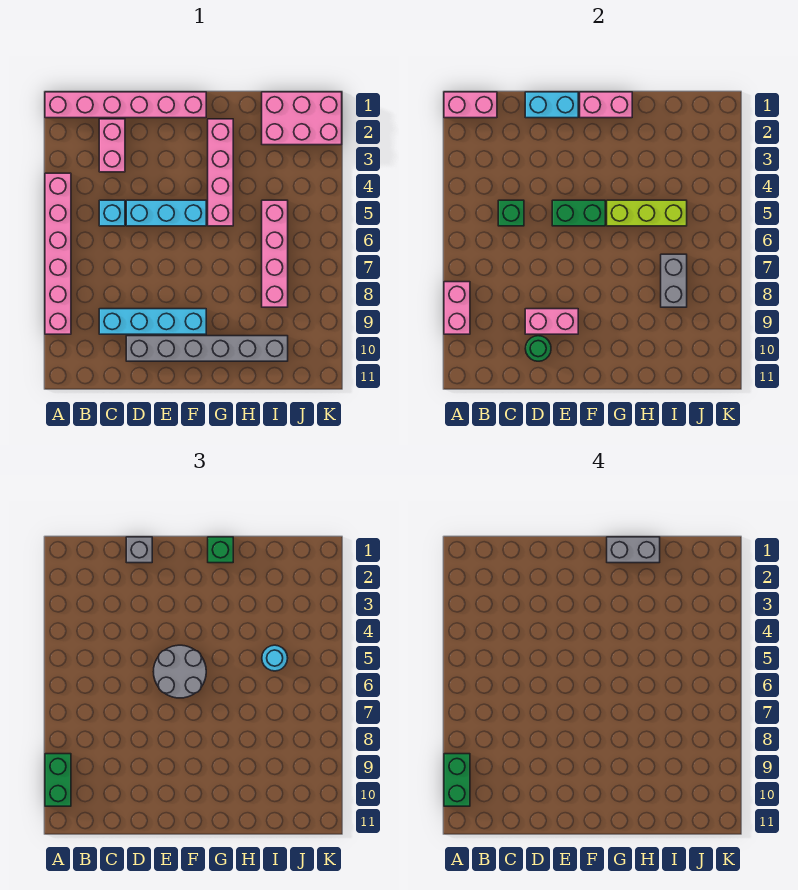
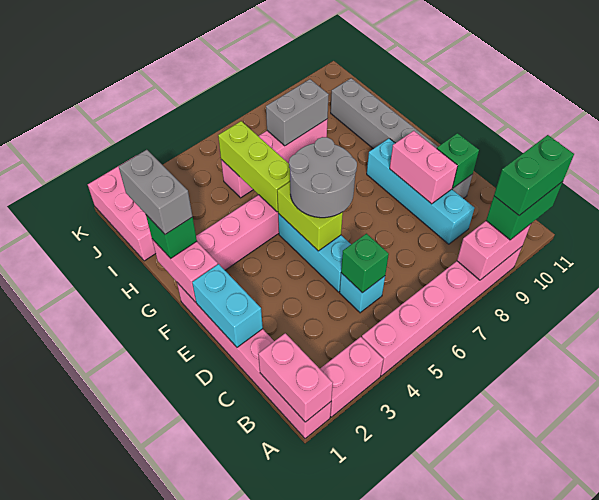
pink 1x2 brick [99,119,125,172] -> pink 1x2 brick moved to [320,337,384,417]
grey 1x1 brick [126,537,152,563] -> none
green 1x1 round brick [525,336,551,361] -> green 1x1 brick [437,133,479,188]
green 1x2 brick [552,200,605,226] -> lime 1x2 brick [277,182,343,251]
cyan 1x1 round brick [262,645,288,671] -> none

